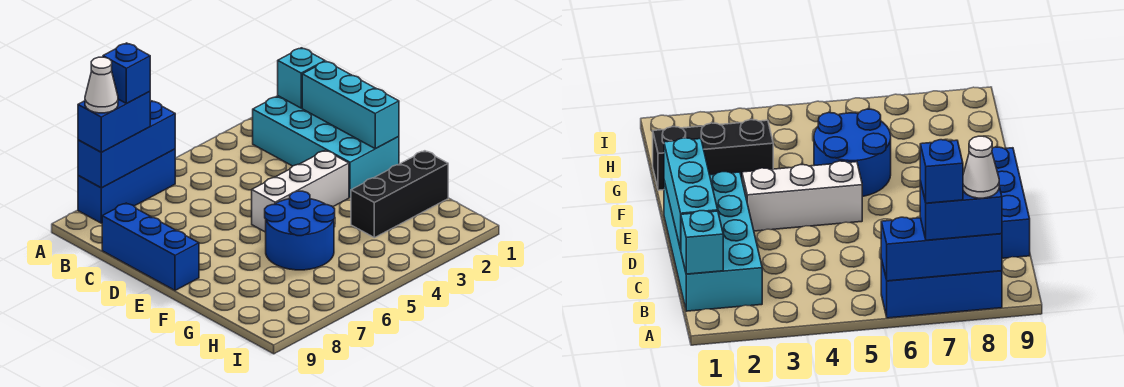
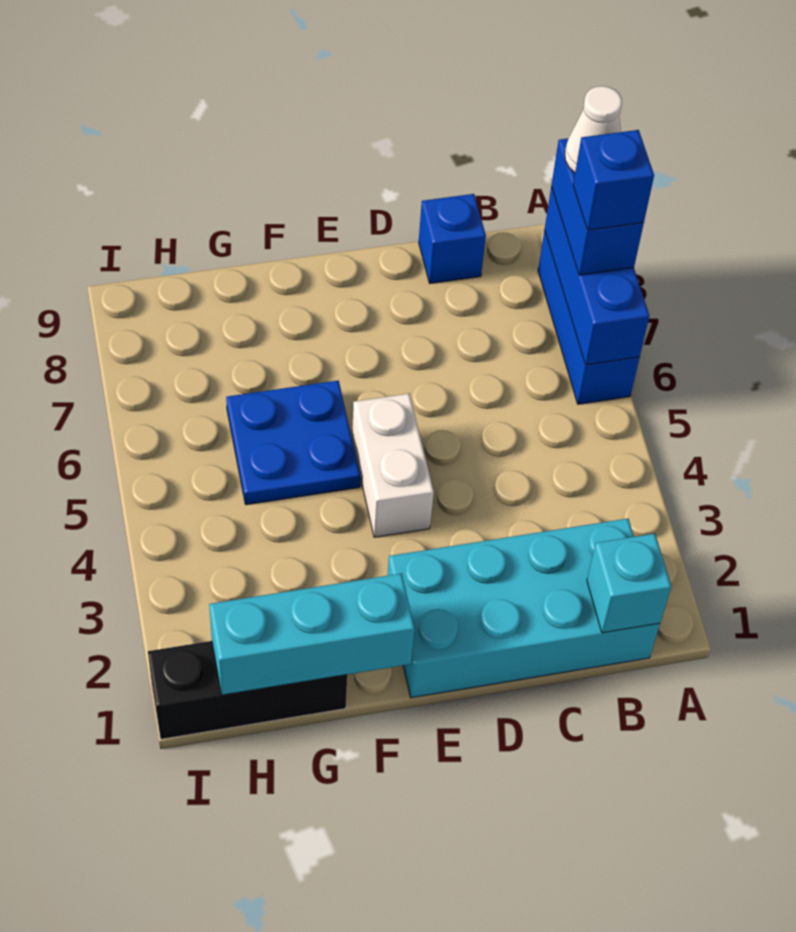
cyan 1x3 brick [302,61,399,149] -> cyan 1x3 brick moved to [209,573,415,695]
blue 1x3 brick [102,203,199,290] -> blue 1x1 brick [419,194,486,284]
white 1x3 brick [252,150,349,232] -> white 1x2 brick [352,394,434,537]
blue 2x2 round brick [265,191,335,270] -> blue 2x2 plate [226,380,360,505]
black 1x3 brick [351,151,448,238] -> black 1x3 brick turned to [148,641,347,739]

